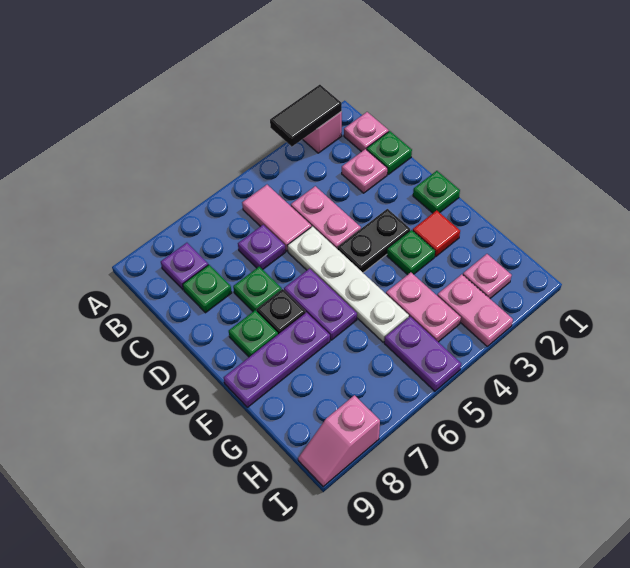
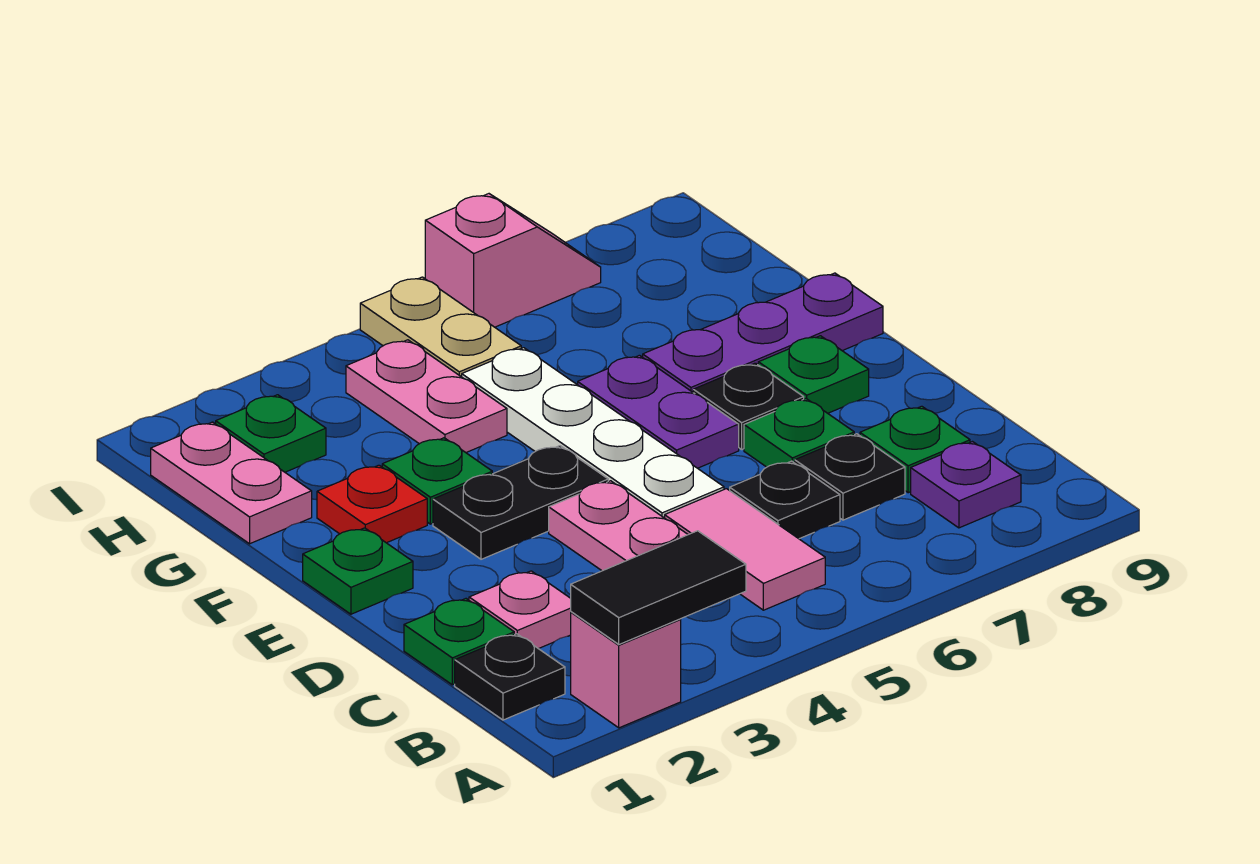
pink 1x1 plate [344,112,389,152] -> black 1x1 plate [455,634,565,720]
purple 1x1 plate [238,225,286,269] -> black 1x1 plate [730,461,840,539]
none -> black 1x1 plate [795,434,905,520]
red 1x1 tile [413,210,460,257] -> red 1x1 plate [317,465,427,543]
pink 1x1 plate [463,254,512,298] -> green 1x1 plate [216,395,326,472]
pink 1x2 plate [437,274,513,346] -> pink 1x2 plate moved to [151,422,312,544]
purple 1x2 plate [384,317,461,391] -> tan 1x2 plate [360,277,521,377]
pink 1x2 slope [298,395,380,487] -> pink 1x2 slope moved to [425,194,601,327]

